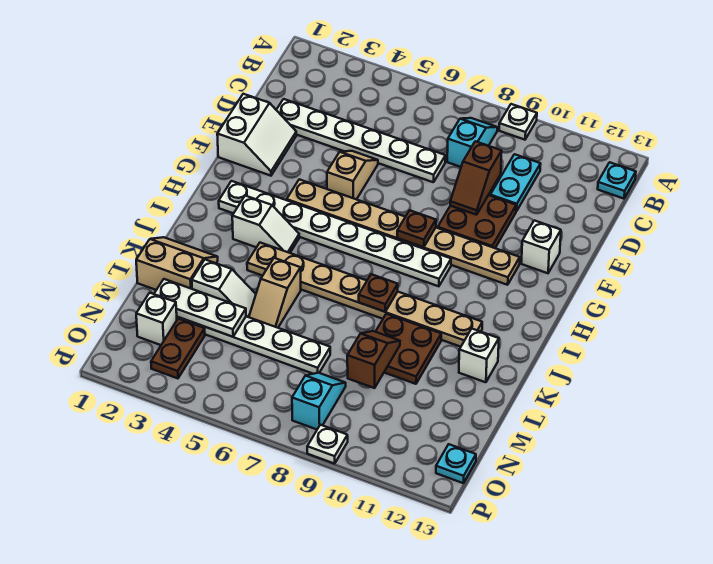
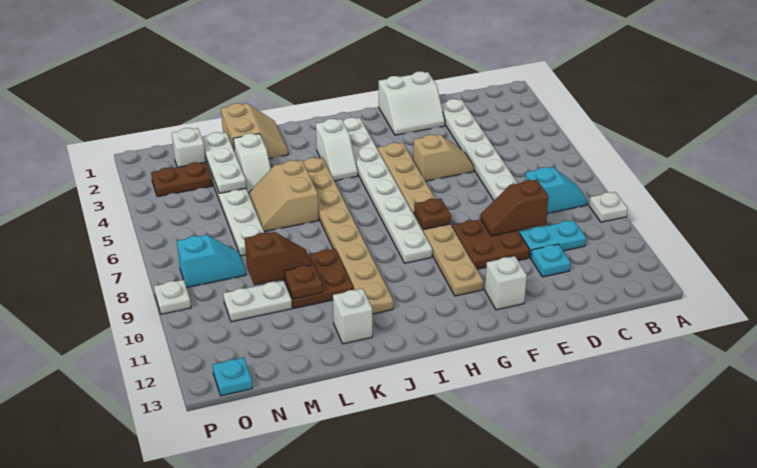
cyan 1x1 plate [598,162,636,199] -> cyan 1x1 plate moved to [531,244,571,277]
brown 1x1 plate [359,274,398,312] -> brown 1x1 plate moved to [285,265,322,299]
tan 1x2 slope [249,258,301,328] -> tan 2x2 slope [248,160,319,232]
none -> white 1x2 plate [223,281,292,322]

